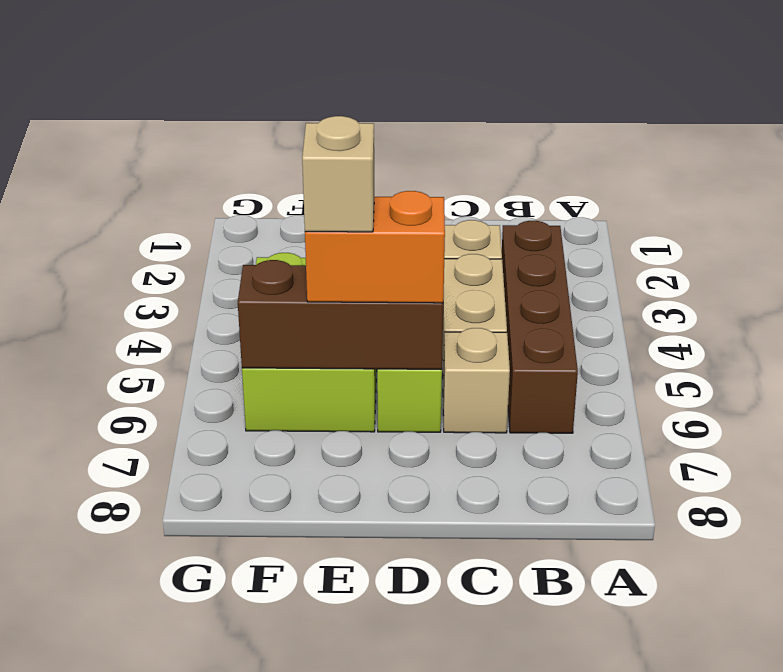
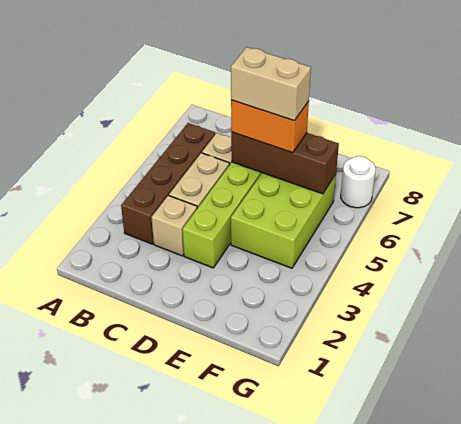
tan 1x1 brick [302,116,374,232] -> tan 1x2 brick [231,47,311,121]
none -> white 1x1 round brick [341,156,376,208]

